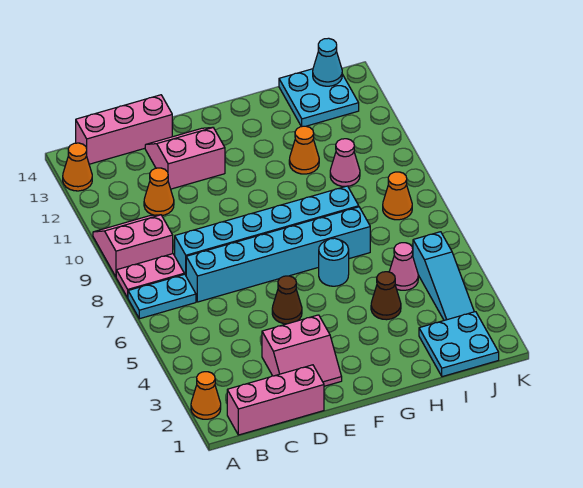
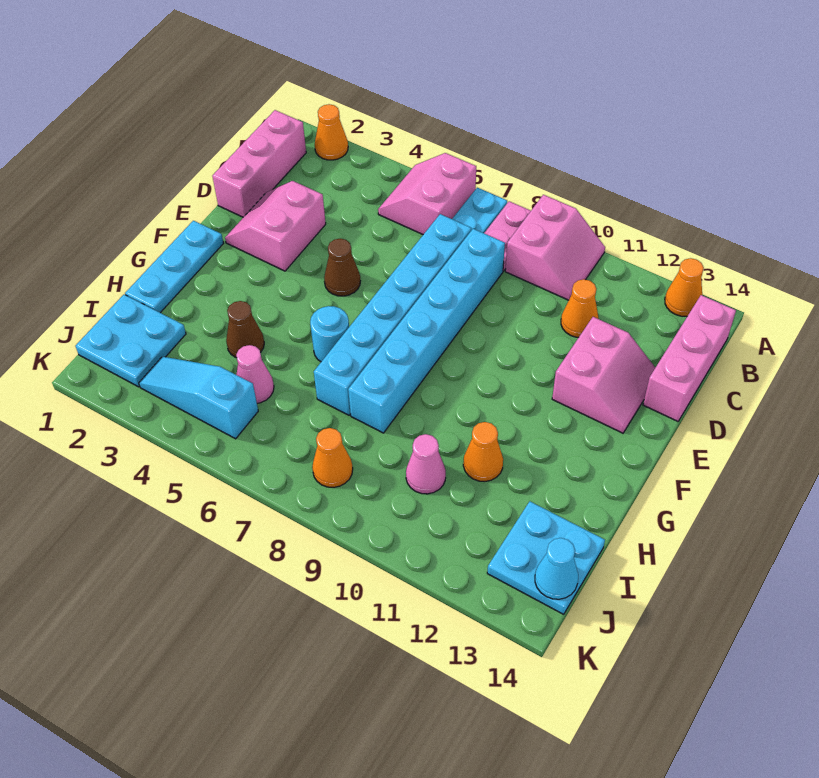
none -> pink 2x2 slope [378,153,476,235]
none -> cyan 1x3 plate [125,221,223,313]

